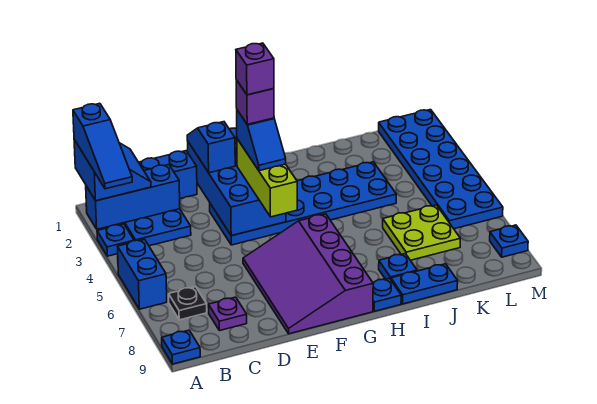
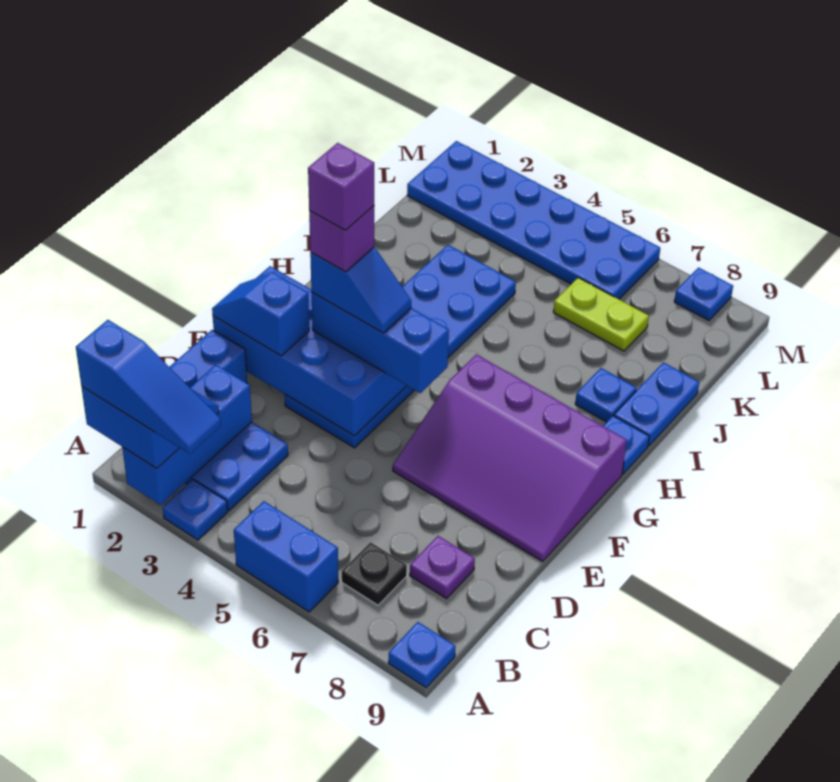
lime 1x3 brick [237,139,297,217] -> blue 1x3 brick [312,293,449,393]
lime 2x2 plate [383,205,460,260] -> lime 1x2 plate [553,278,649,351]

